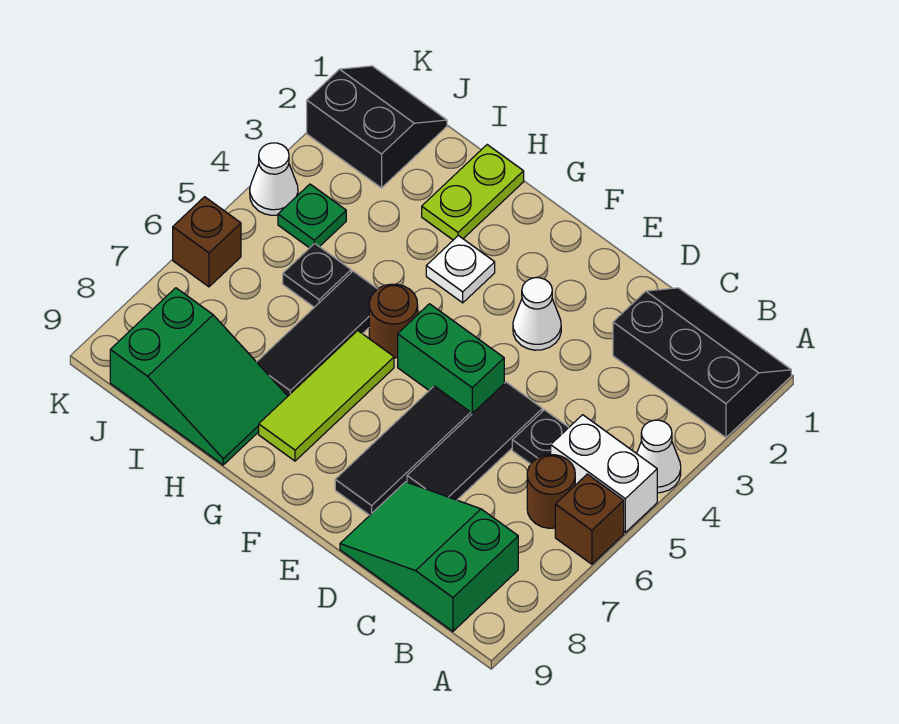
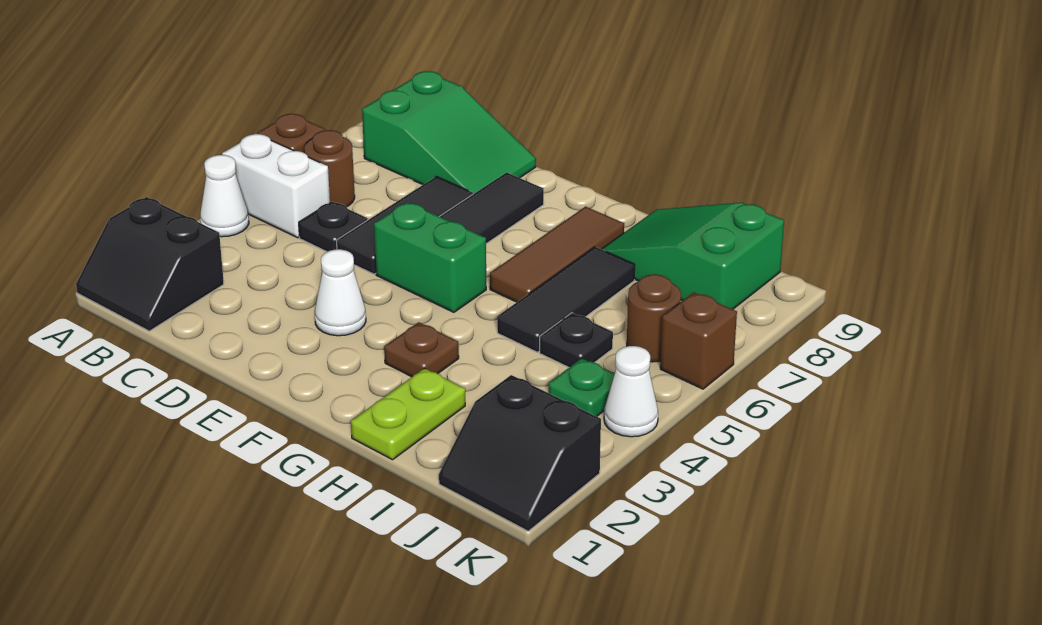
black 2x3 slope [613,288,791,437] -> black 2x2 slope [76,197,224,331]
white 1x1 plate [426,236,495,303] -> brown 1x1 plate [384,322,459,377]
brown 1x1 round brick [369,284,418,358] -> brown 1x1 round brick moved to [627,274,681,362]
lime 1x3 tile [259,331,394,461] -> brown 1x3 tile [490,207,624,302]

